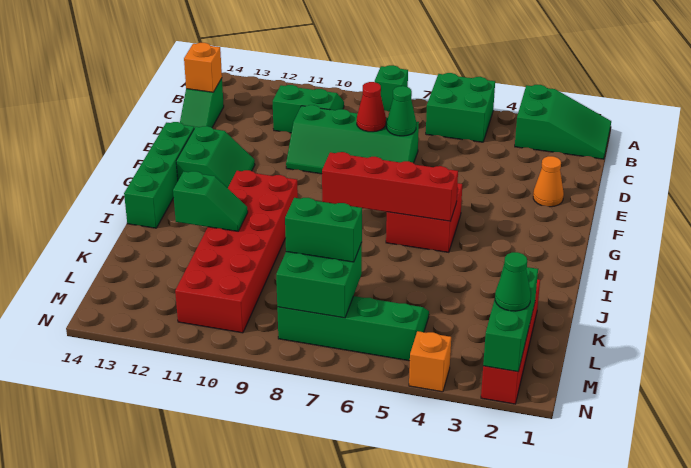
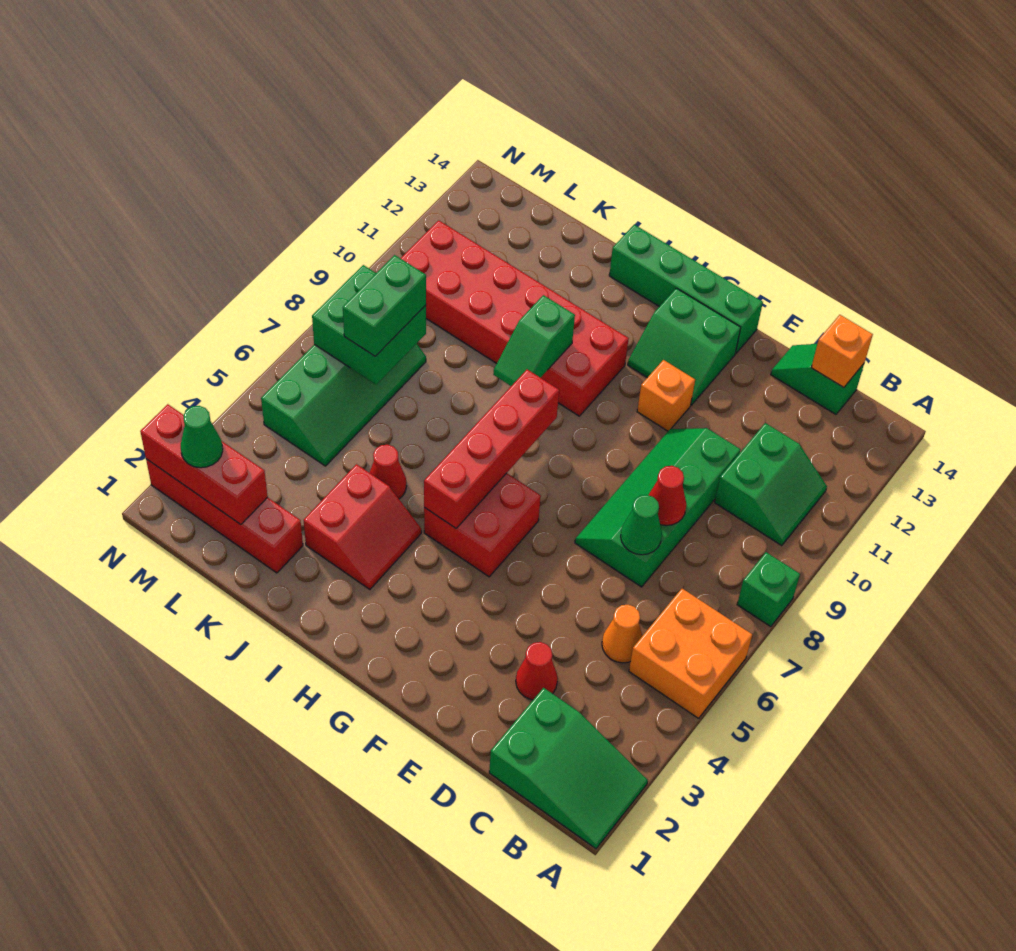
green 2x3 slope [515,85,611,159] -> green 2x3 slope turned to [489,688,648,849]
green 2x2 brick [426,73,495,142] -> orange 2x2 brick [629,588,752,718]
none -> red 1x1 cone [516,642,558,700]
orange 1x1 cone [533,156,564,207] -> orange 1x1 cone moved to [602,605,642,663]
none -> red 2x2 slope [304,464,421,590]
none -> red 1x1 cone [370,445,407,499]
green 1x2 slope [173,171,248,231] -> green 1x2 slope moved to [493,295,575,386]
green 1x3 brick [483,265,538,372] -> red 1x3 brick [140,404,268,525]
orange 1x1 brick [409,331,451,392] -> orange 1x1 brick moved to [637,360,695,431]

